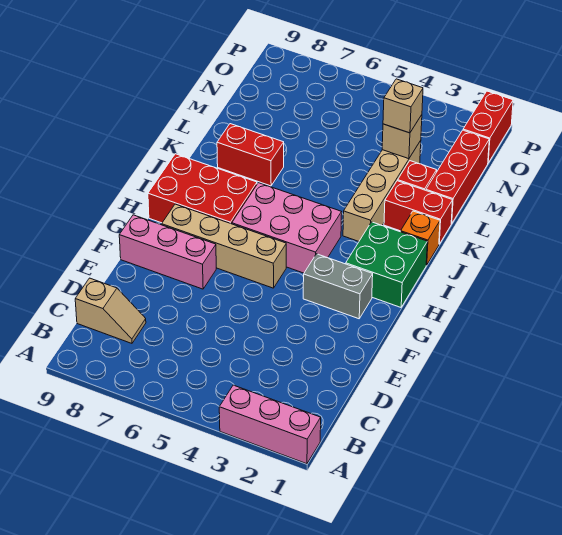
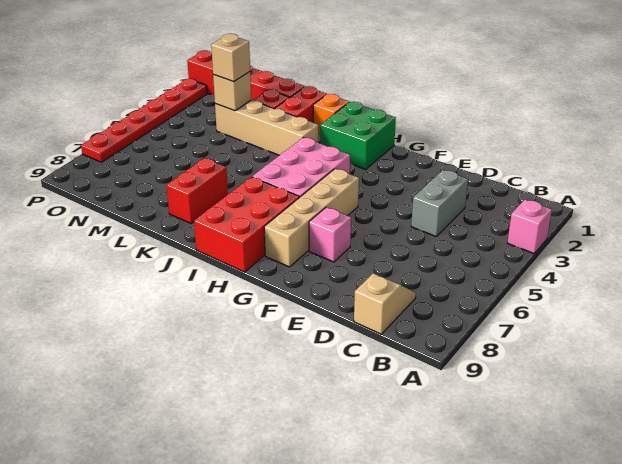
pink 1x3 brick [219,385,321,464] -> pink 1x1 brick [507,200,552,253]
pink 1x3 brick [119,215,216,289] -> pink 1x1 brick [309,207,351,262]
grey 1x2 brick [303,254,373,319] -> grey 1x2 brick moved to [411,170,468,236]
none -> red 1x6 plate [81,78,207,162]

